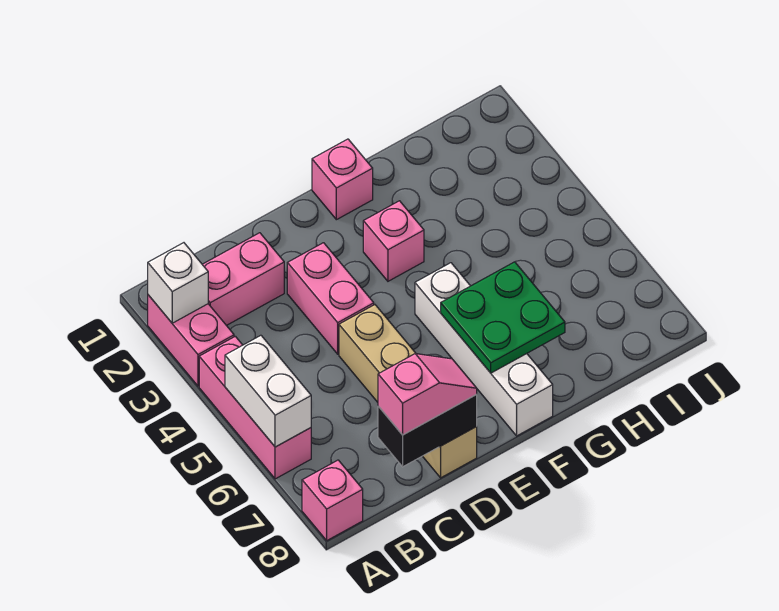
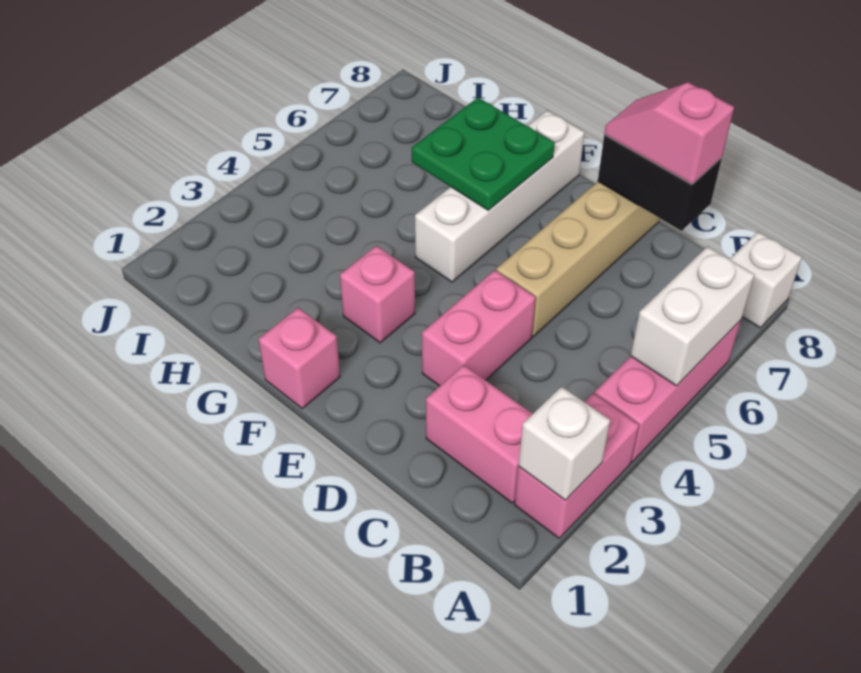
pink 1x1 brick [302,460,363,540] -> white 1x1 brick [730,232,802,328]

